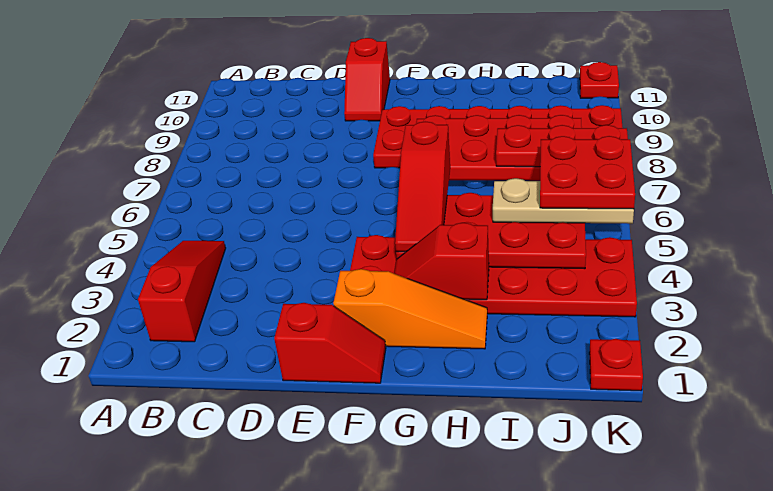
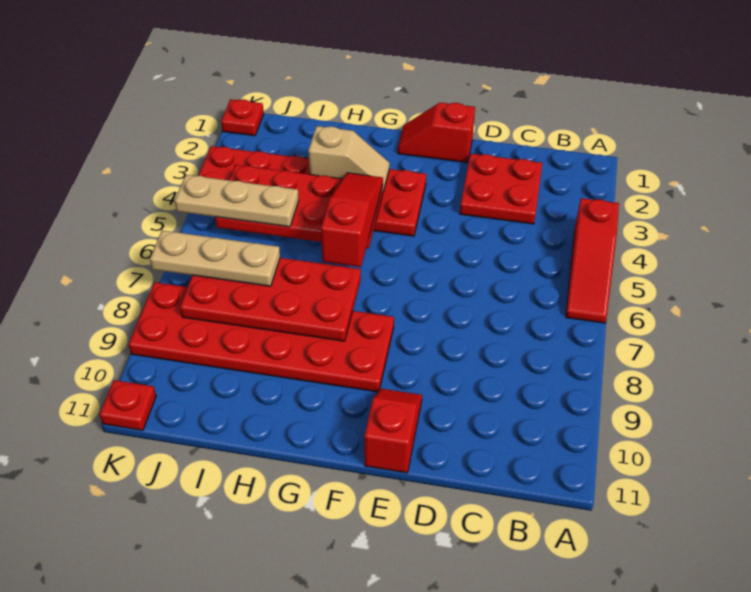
red 1x3 slope [138,241,226,342] -> red 1x3 slope moved to [566,198,619,323]
orange 1x3 slope [333,269,487,349] -> none
red 1x2 slope [394,223,489,300] -> tan 1x2 slope [308,126,390,192]
red 1x3 plate [496,125,628,167] -> tan 1x3 plate [150,230,280,286]
red 2x2 plate [540,136,635,209] -> red 2x2 plate moved to [460,154,542,224]

